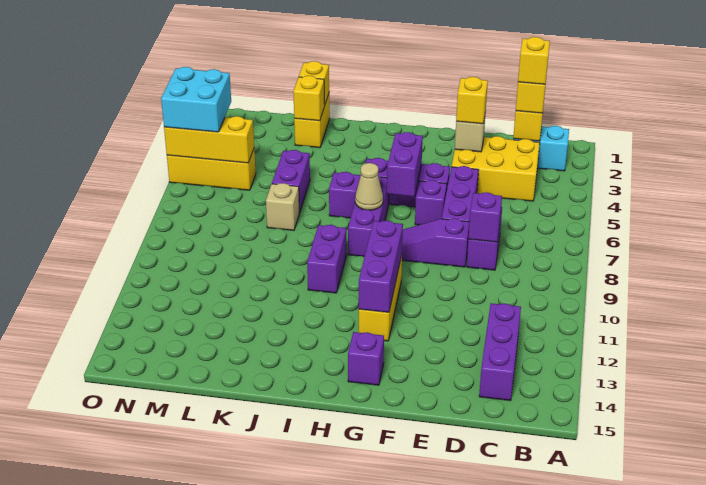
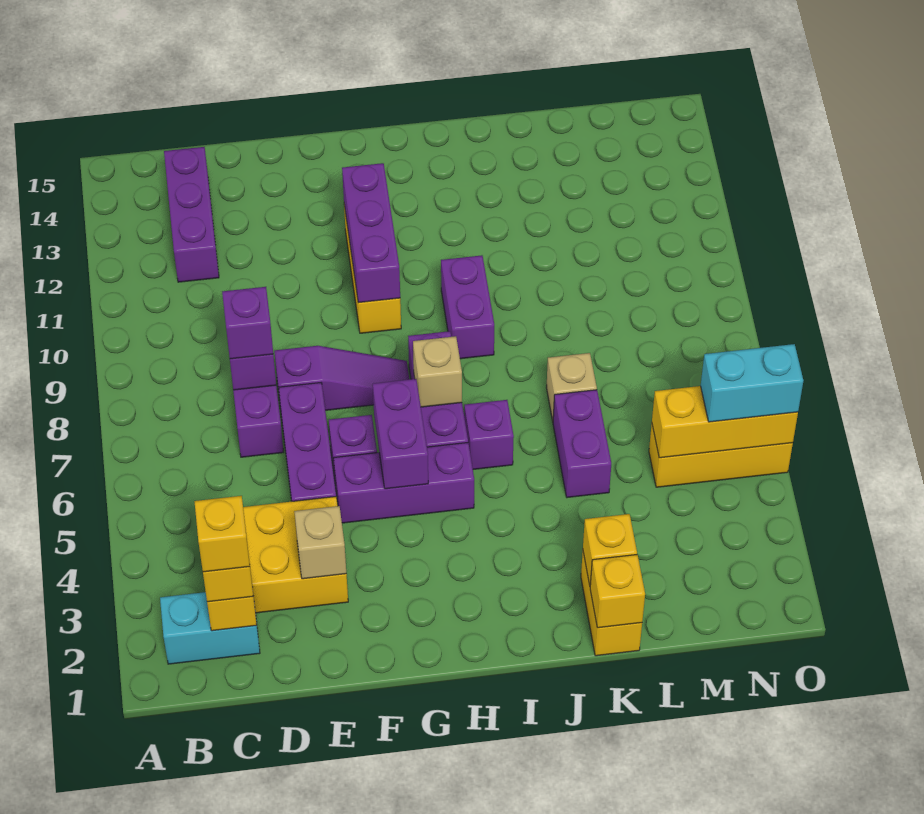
yellow 1x1 brick [456,77,488,124] -> none
purple 1x1 brick [348,332,384,385] -> purple 1x1 brick moved to [222,287,273,359]
tan 1x1 cone [355,163,383,210] -> tan 1x1 brick [413,336,462,407]
cyan 2x2 brick [161,67,231,132] -> cyan 1x2 brick [701,344,803,422]

